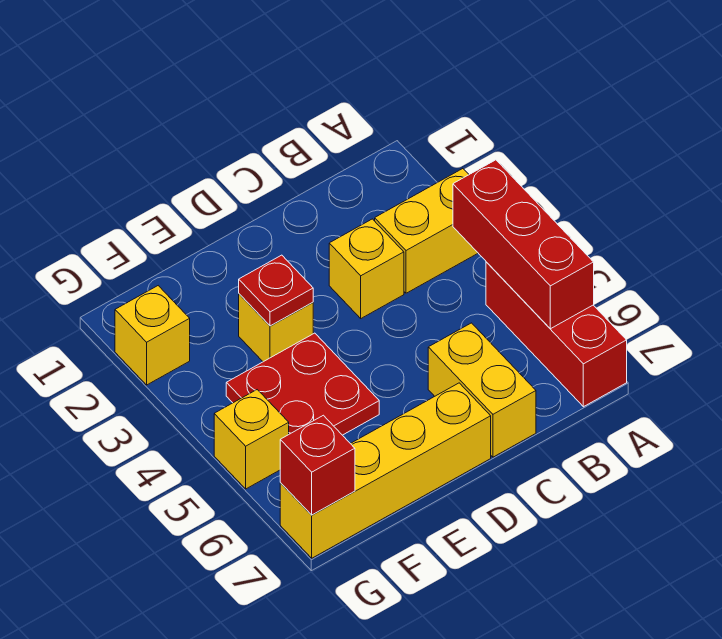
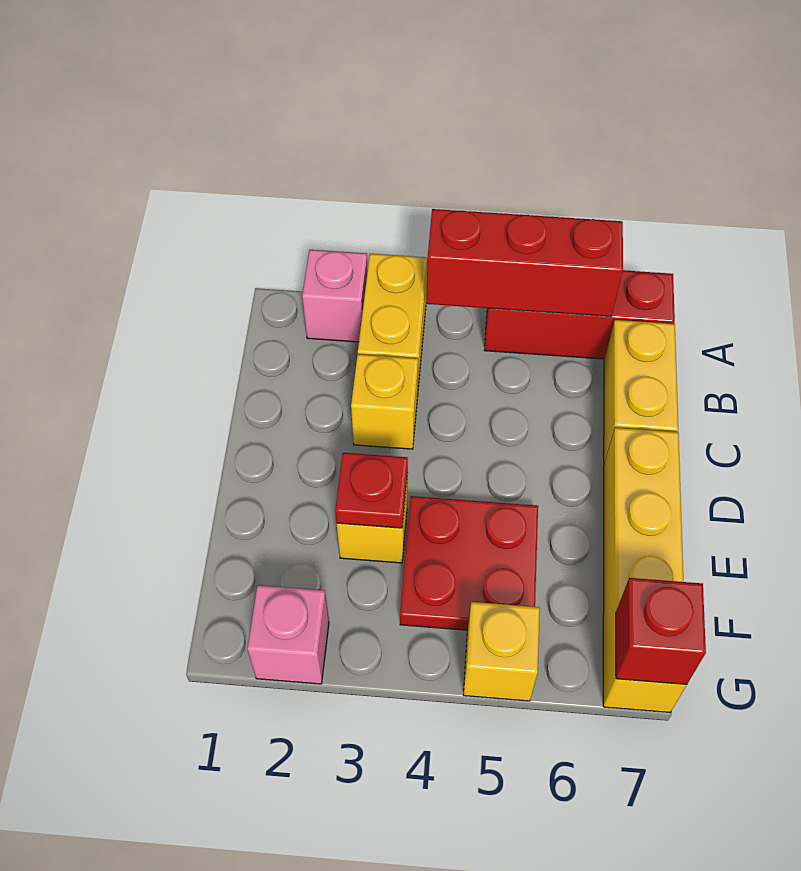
none -> pink 1x1 brick [302,250,368,342]
yellow 1x2 brick [428,323,536,457] -> yellow 1x2 brick turned to [604,320,678,463]
yellow 1x1 brick [115,286,190,385] -> pink 1x1 brick [247,585,329,684]

